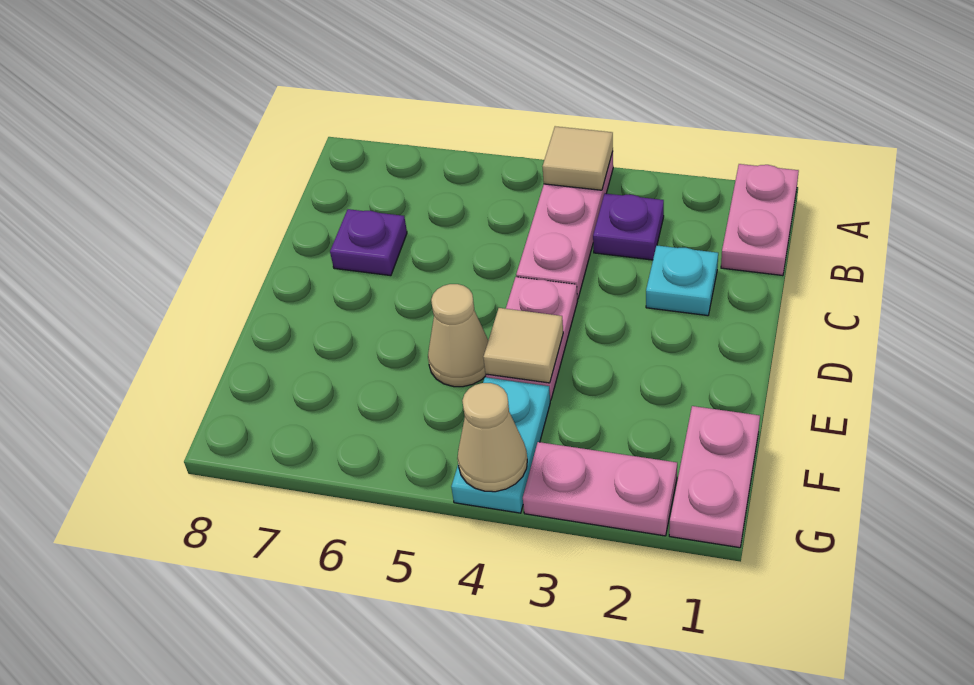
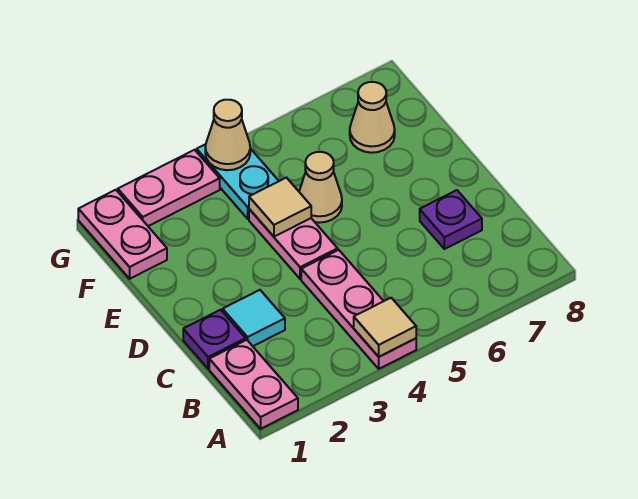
purple 1x1 plate [593,193,664,260] -> purple 1x1 plate moved to [183,310,246,369]
cyan 1x1 plate [646,246,718,316] -> cyan 1x1 tile [223,290,285,346]
none -> tan 1x1 cone [350,82,395,153]

